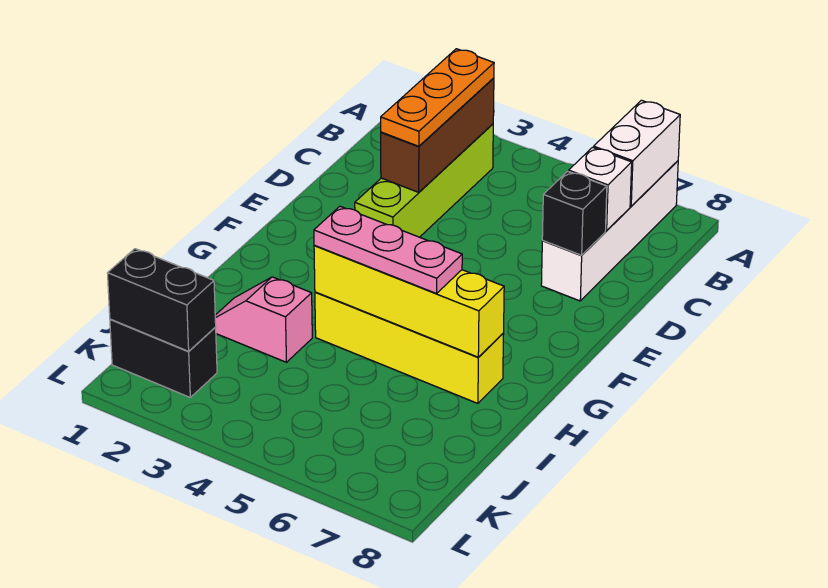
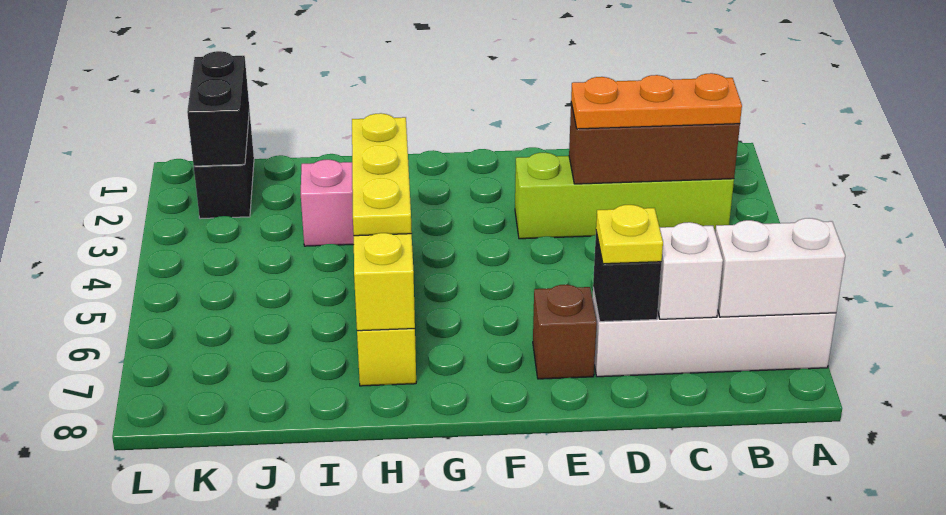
none -> yellow 1x1 plate [596,205,663,264]
none -> brown 1x1 brick [533,285,597,379]
pink 1x3 plate [314,206,462,294] -> yellow 1x3 plate [352,113,412,236]

